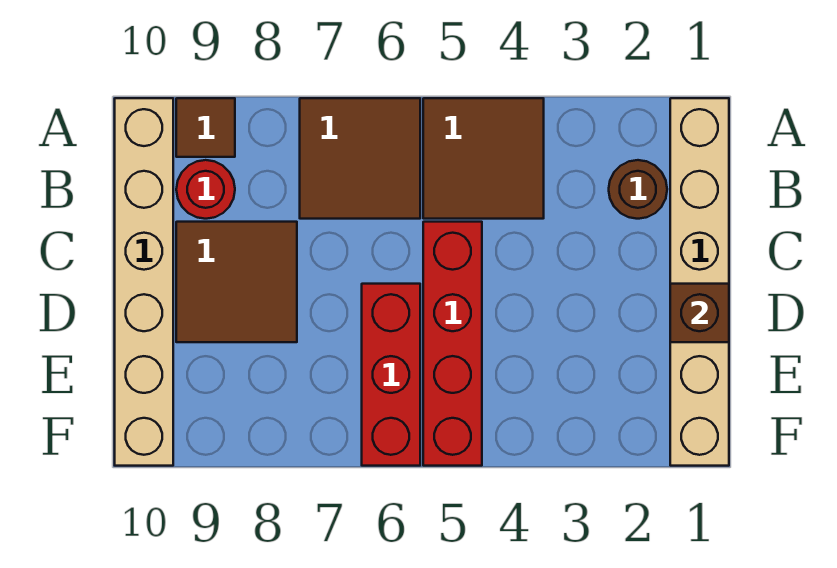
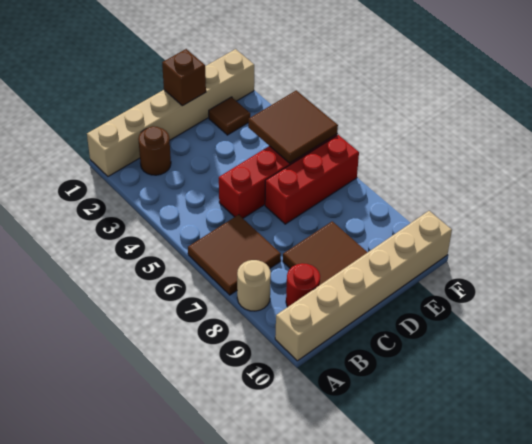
brown 2x2 tile [423,98,544,219] -> brown 2x2 tile moved to [248,90,338,163]
none -> tan 1x1 round brick [237,260,271,311]
brown 1x1 tile [176,98,235,157] -> brown 1x1 tile moved to [209,97,250,135]

